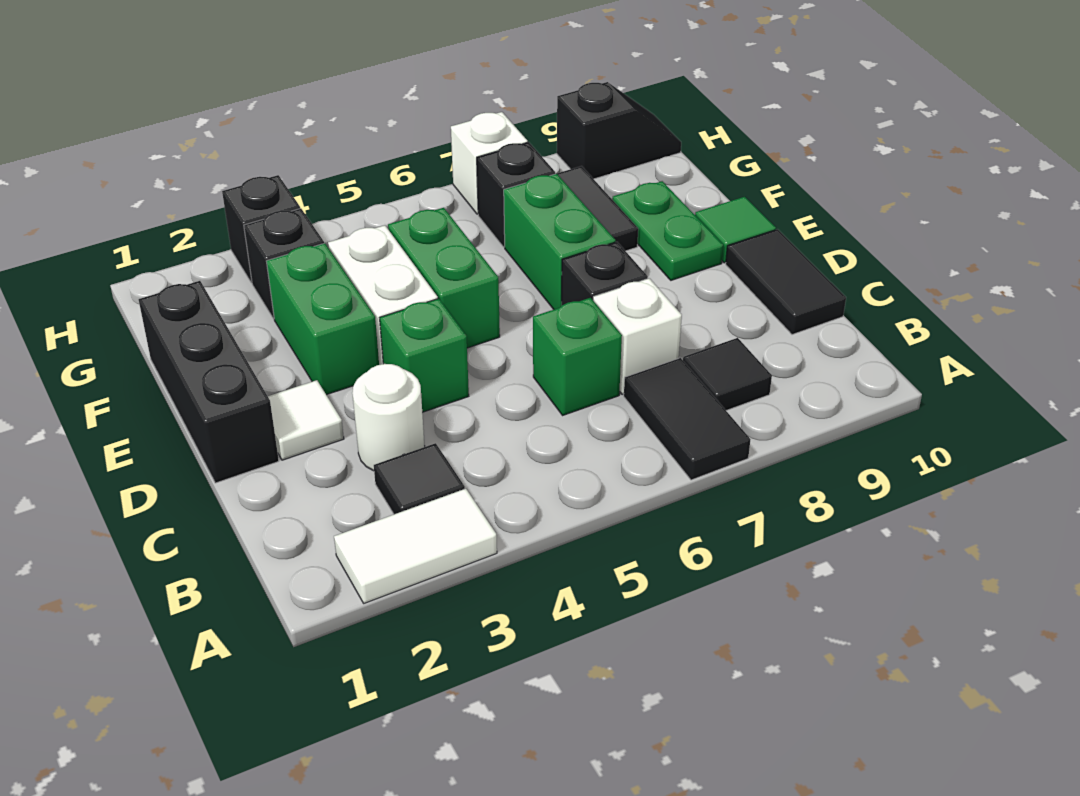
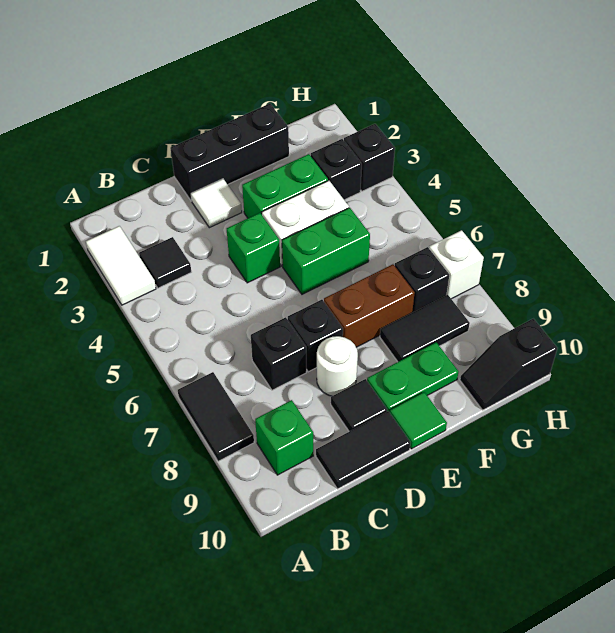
black 1x2 tile [624,358,751,480] -> black 1x2 tile turned to [178,372,254,461]
black 1x1 tile [683,338,772,410] -> black 1x1 tile moved to [331,379,387,431]
white 1x1 round brick [352,364,425,471] -> white 1x1 round brick moved to [317,336,358,396]
green 1x1 brick [533,298,622,415] -> green 1x1 brick moved to [255,400,313,475]
white 1x1 brick [593,278,682,395] -> black 1x1 brick [251,317,306,390]
green 1x2 brick [504,174,616,309] -> brown 1x2 brick [324,264,415,347]
black 1x2 slope [557,82,681,179] -> black 1x2 slope turned to [460,319,557,410]

